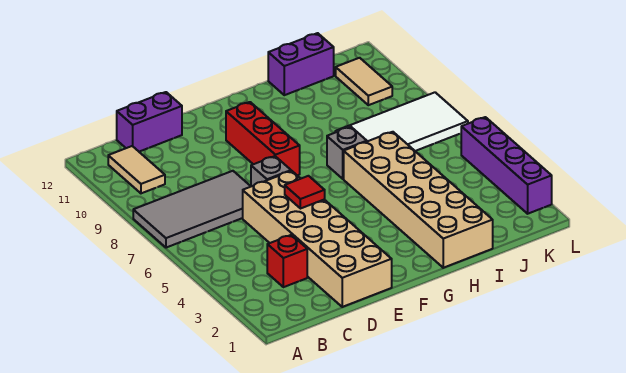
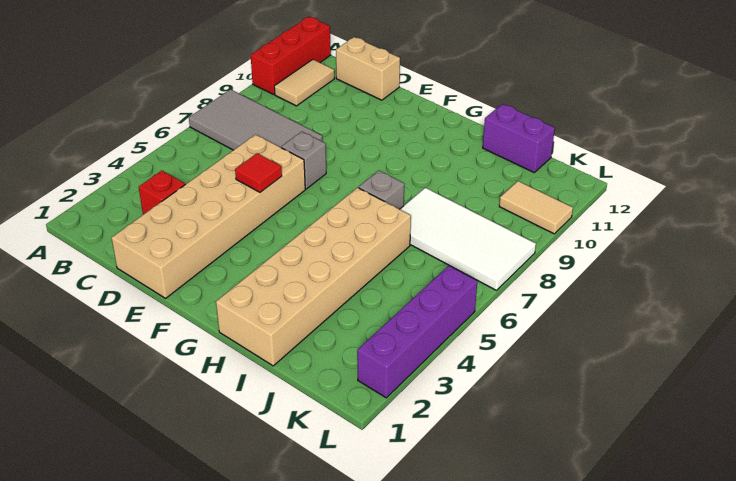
purple 1x2 brick [117,92,182,152] -> tan 1x2 brick [336,37,400,100]
red 1x3 brick [226,102,300,175] -> red 1x3 brick moved to [251,17,331,94]
tan 1x2 tile [336,58,392,105] -> tan 1x2 tile turned to [499,181,573,234]

